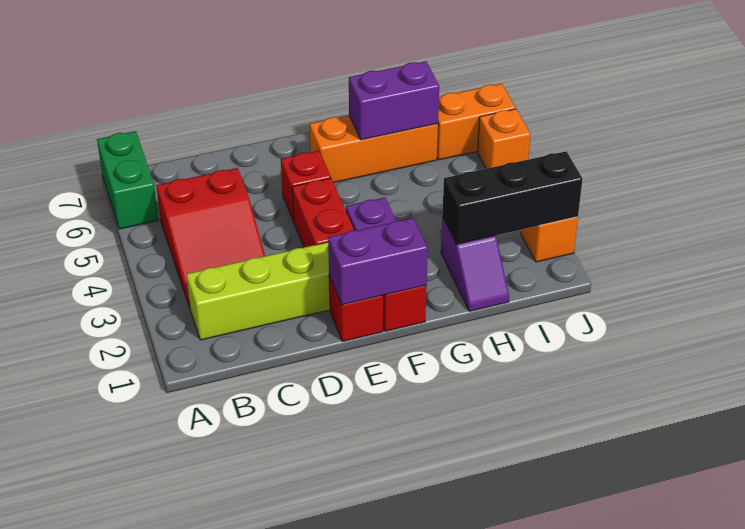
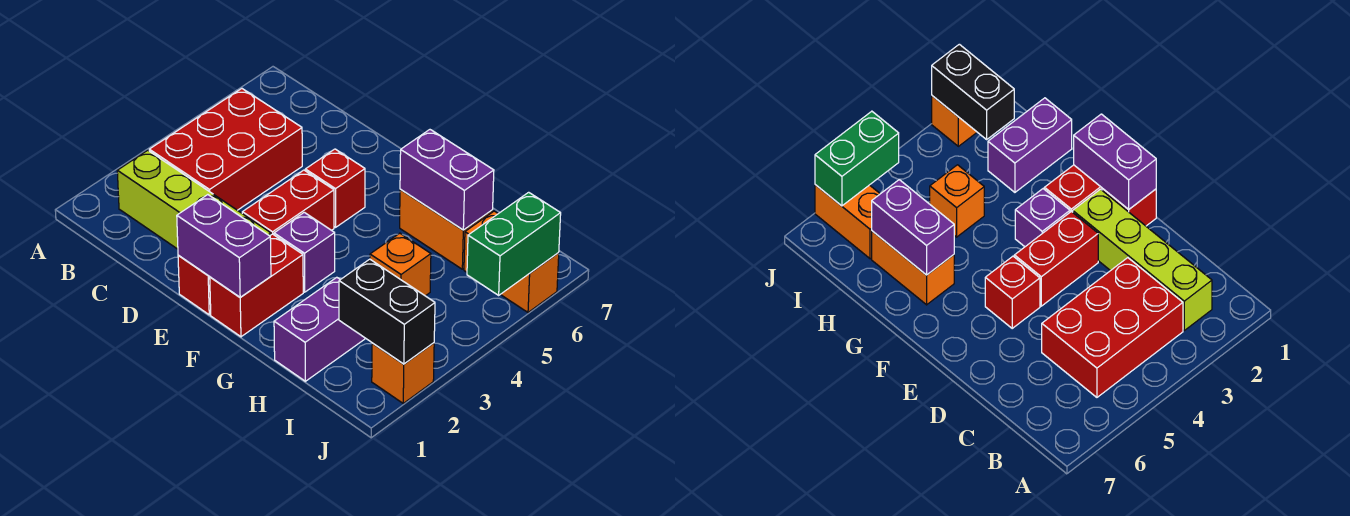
green 1x2 brick [97,131,158,229] -> green 1x2 brick moved to [467,192,561,295]
red 2x3 slope [156,168,265,307] -> red 2x3 brick [149,89,302,210]
orange 1x3 brick [310,115,438,183] -> orange 1x2 brick [400,189,493,269]
purple 1x2 slope [441,217,509,311] -> purple 1x2 brick [274,277,366,381]
black 1x3 brick [442,151,582,244] -> black 1x2 brick [339,259,435,364]
orange 1x1 brick [478,109,530,169] -> orange 1x1 brick moved to [370,233,431,296]

